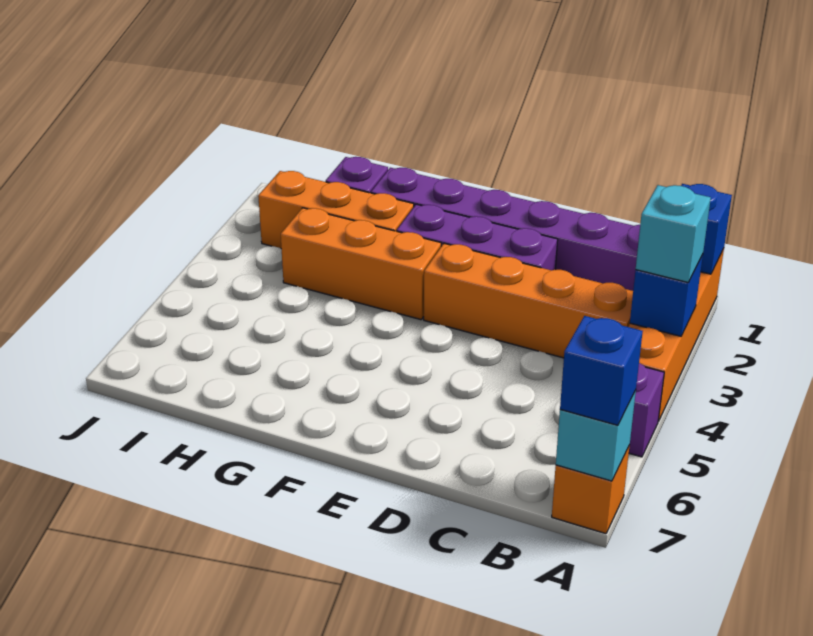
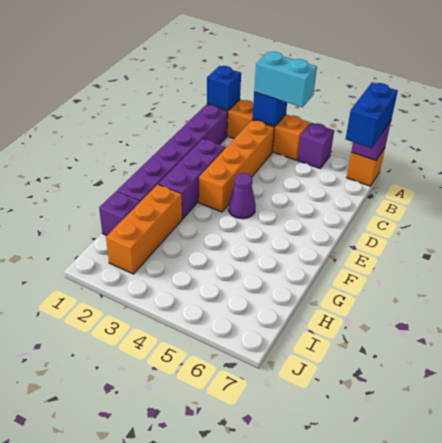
cyan 1x1 brick [636,185,711,282] -> cyan 1x2 brick [254,52,317,107]
cyan 1x1 brick [556,390,636,481] -> purple 1x1 brick [351,121,391,160]
blue 1x1 brick [560,316,643,425] -> blue 1x2 brick [346,83,398,148]
none -> purple 1x1 cone [228,173,256,219]
orange 1x3 brick [281,208,441,320] -> none

